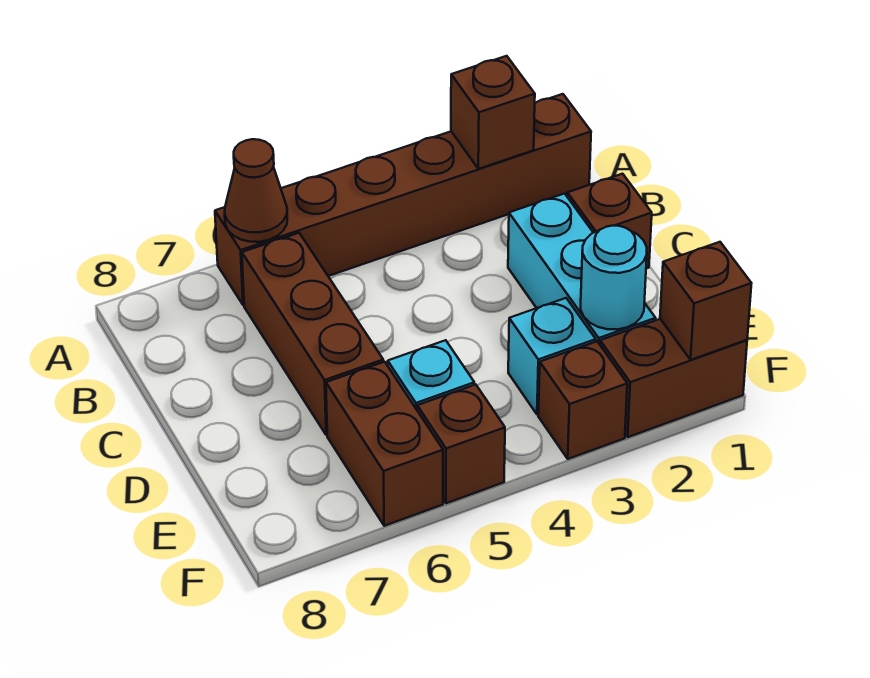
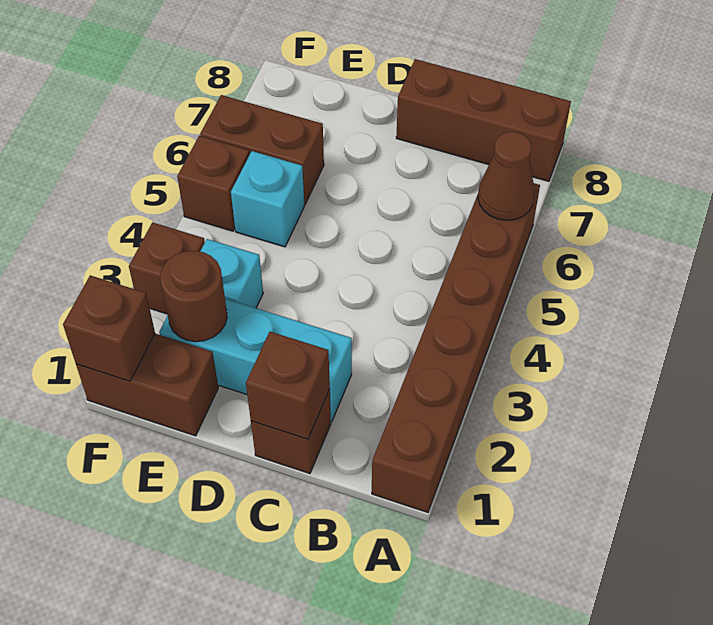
brown 1x1 brick [451,56,535,169] -> brown 1x1 brick moved to [246,332,330,439]
brown 1x3 brick [242,233,383,435] -> brown 1x3 brick moved to [396,59,571,181]
cyan 1x1 round brick [581,226,647,330] -> brown 1x1 round brick [160,251,227,342]
brown 1x2 brick [600,319,747,437] -> brown 1x2 brick turned to [76,334,218,436]

